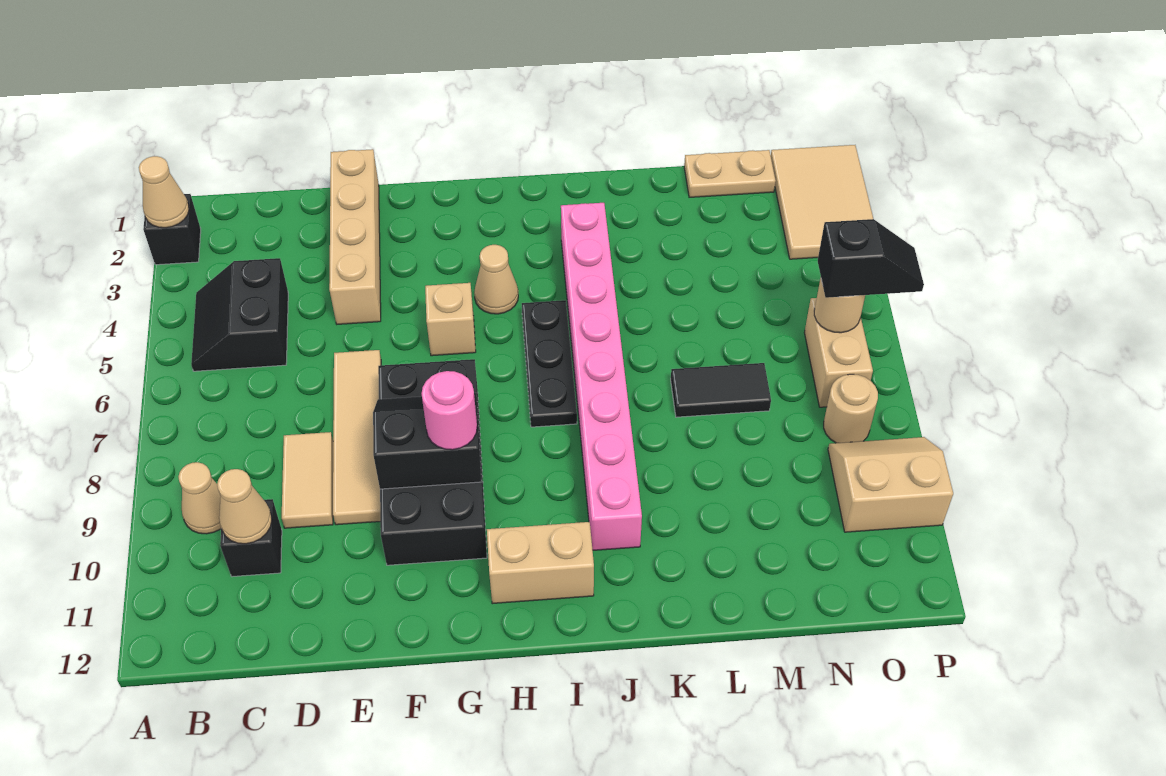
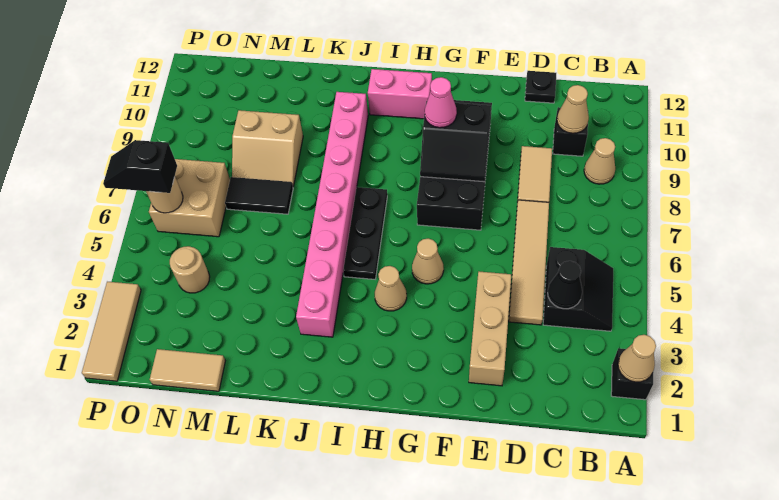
none -> black 1x1 cone [548,261,582,309]
none -> black 1x1 plate [525,71,556,103]
tan 1x4 brick [329,149,381,324] -> tan 1x3 brick [469,271,511,386]
tan 1x4 tile [333,350,381,525] -> tan 1x4 tile moved to [509,200,549,325]
tan 1x1 brick [425,283,476,356] -> tan 1x1 cone [412,238,444,284]
pink 1x1 round brick [422,371,477,450] -> pink 1x1 cone [425,77,457,128]
tan 1x2 brick [487,522,594,604] -> pink 1x2 brick [368,69,432,119]
tan 1x2 plate [684,150,776,197] -> tan 1x2 tile [150,349,225,391]
tan 2x3 tile [771,145,873,259] -> tan 1x3 tile [82,282,141,381]
tan 1x2 brick [804,298,873,407] -> tan 2x2 brick [149,159,230,237]
tan 1x1 round brick [824,374,878,443] -> tan 1x1 round brick moved to [170,246,210,293]
tan 2x2 slope [828,437,953,532] -> tan 2x2 slope moved to [232,110,303,187]

